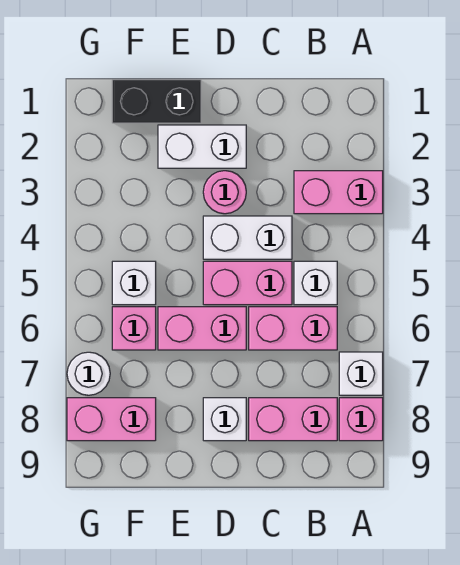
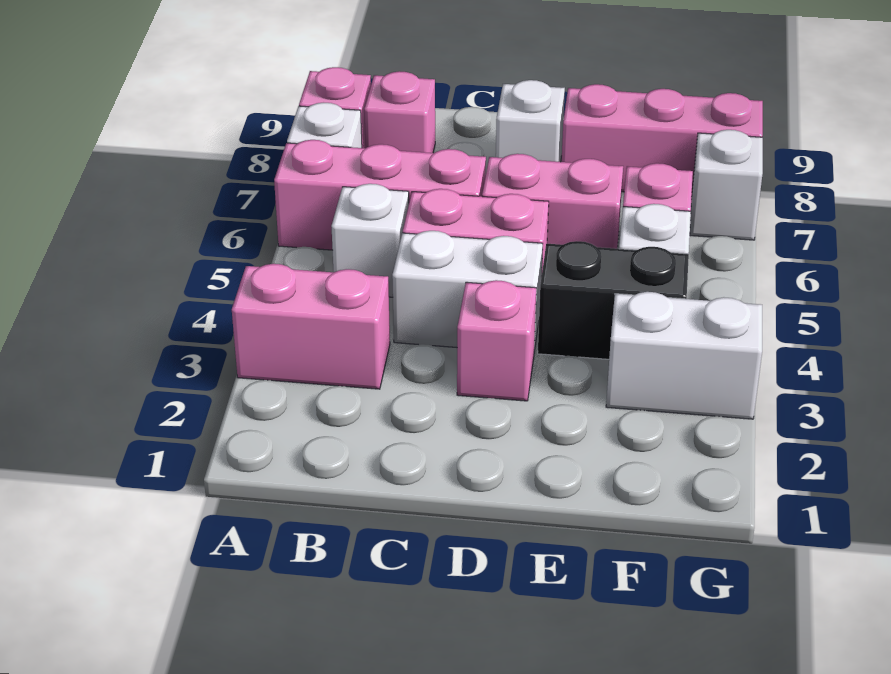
pink 1x2 brick [249,307,337,350] -> pink 1x3 brick [274,140,486,250]
pink 1x2 brick [249,398,337,441] -> pink 1x1 brick [364,71,435,153]
white 1x2 brick [158,125,246,168] -> white 1x2 brick moved to [606,292,762,419]
pink 1x1 round brick [203,171,246,214] -> pink 1x1 brick [457,280,536,401]
black 1x2 brick [112,80,201,123] -> black 1x2 brick moved to [538,241,689,359]
pink 1x2 brick [67,398,156,441] -> pink 1x3 brick [561,84,763,192]
white 1x1 round brick [67,352,110,395] -> white 1x1 brick [690,130,763,240]

